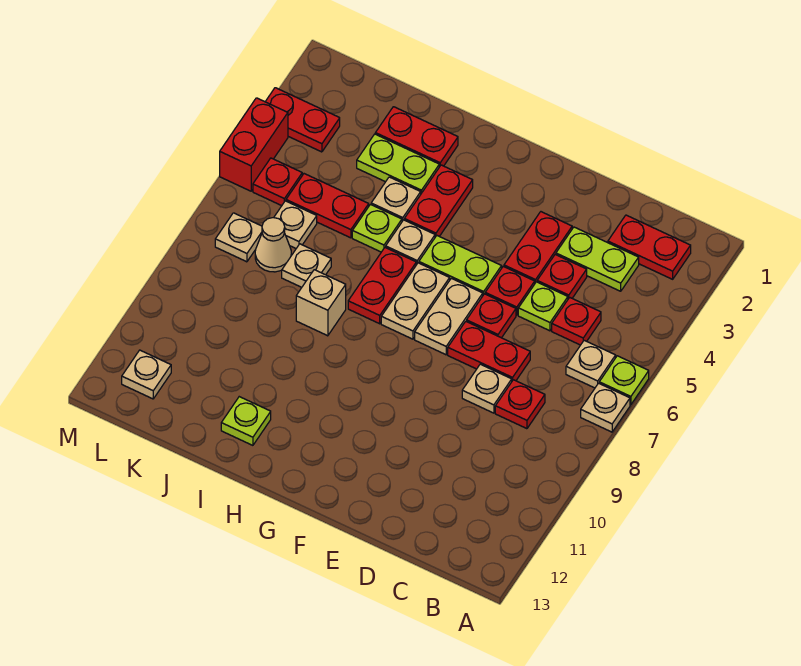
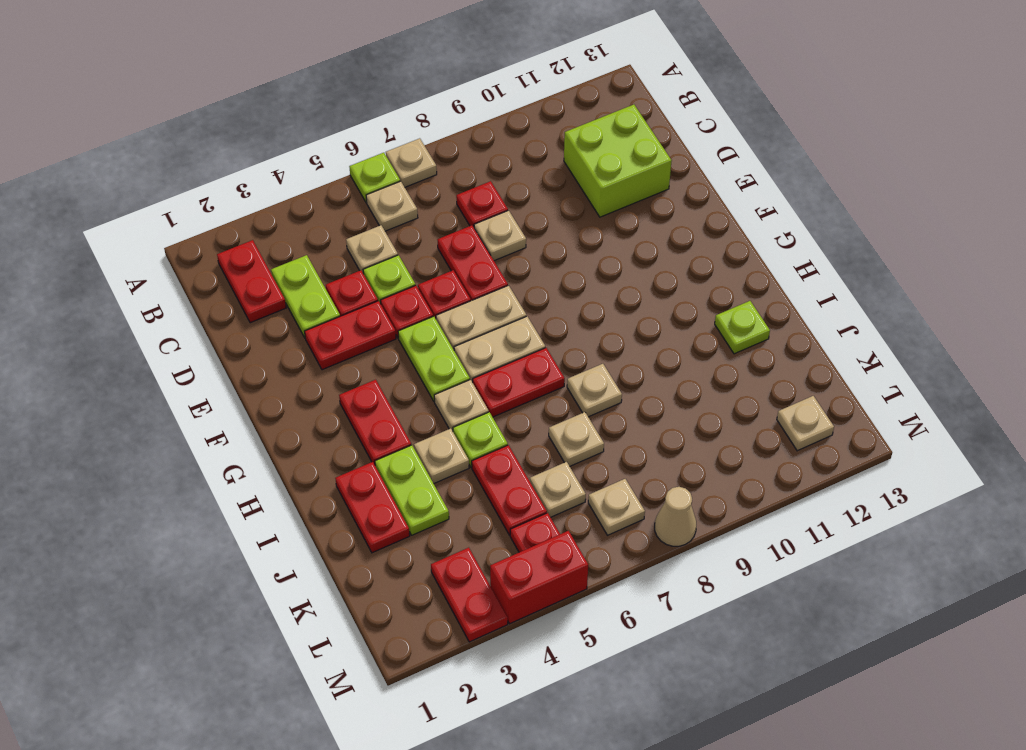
red 1x1 plate [552,297,601,345] -> tan 1x1 plate [346,225,398,272]
none -> lime 2x2 brick [564,105,672,217]
red 1x2 plate [404,165,473,237] -> red 1x2 plate turned to [339,380,411,465]
tan 1x1 brick [296,270,346,336] -> tan 1x1 plate [567,364,622,417]
tan 1x1 cone [255,218,291,272] -> tan 1x1 cone moved to [655,487,696,546]

